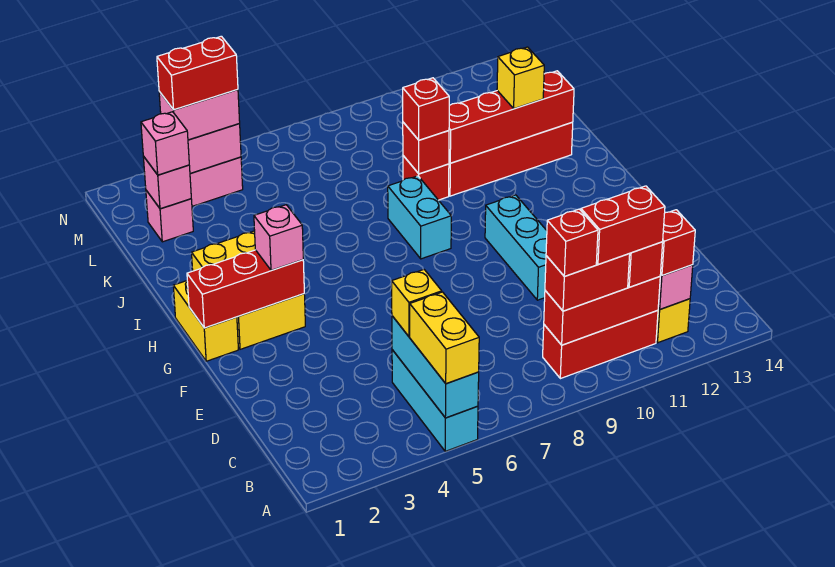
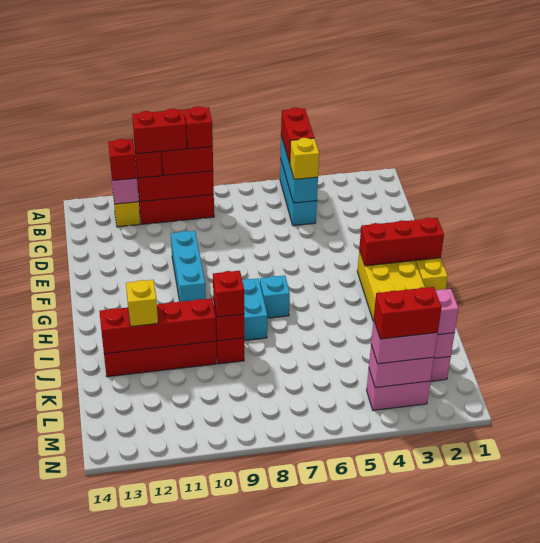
yellow 1x2 brick [410,292,479,384] -> red 1x2 brick [281,107,314,163]
pink 1x1 brick [254,205,303,270] -> none
none -> cyan 1x1 brick [260,276,290,318]

